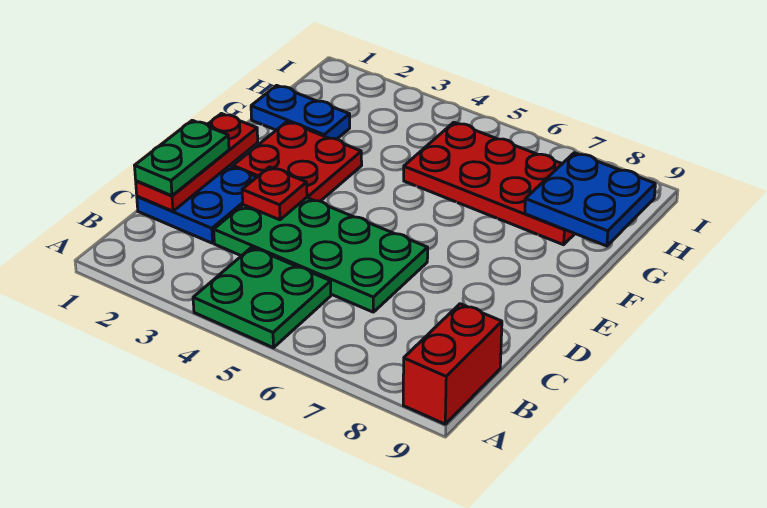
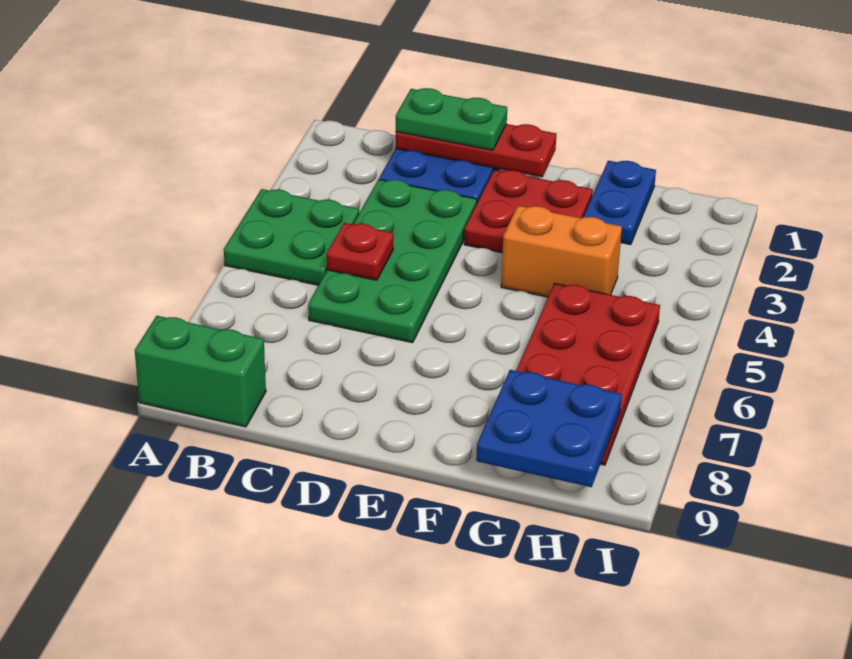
red 1x2 brick [403,304,502,424] -> green 1x2 brick [135,316,266,427]
red 1x1 plate [242,167,307,220] -> red 1x1 plate moved to [327,223,394,280]
none -> orange 1x2 brick [501,206,622,297]

